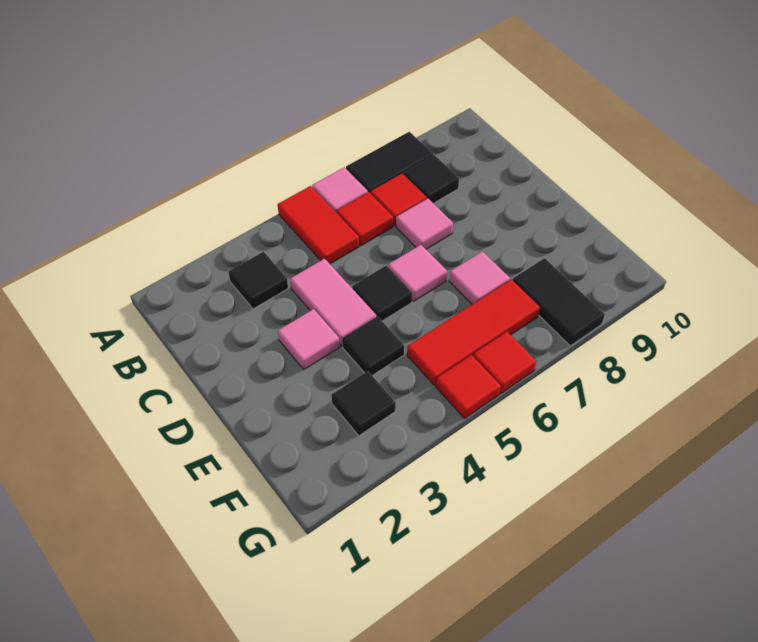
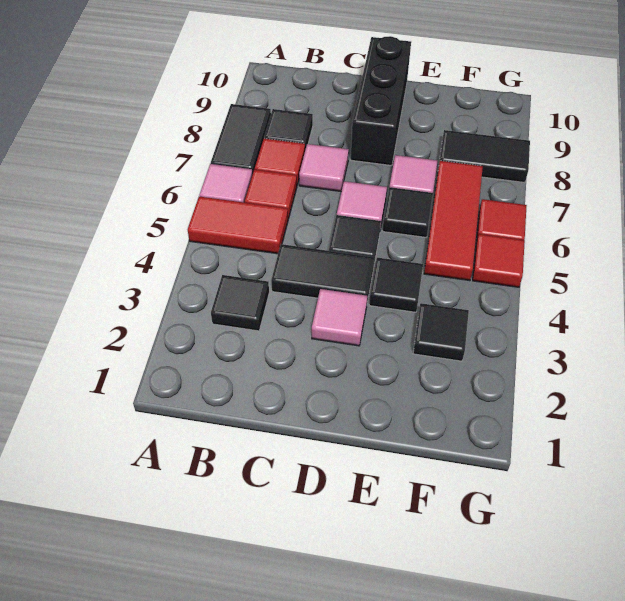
pink 1x2 tile [290,259,376,346] -> black 1x2 tile [271,244,374,302]
none -> black 1x3 brick [351,36,411,166]
none -> black 1x1 tile [383,187,433,237]

